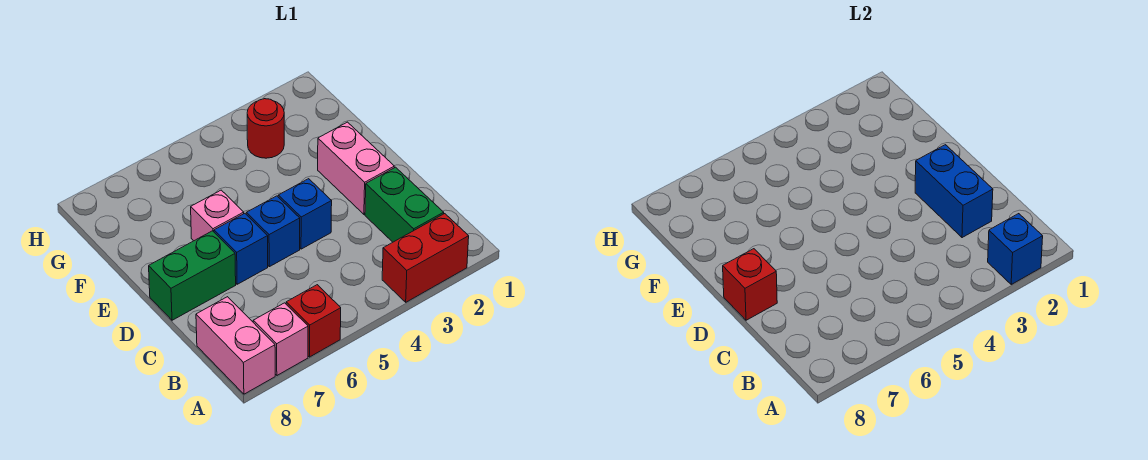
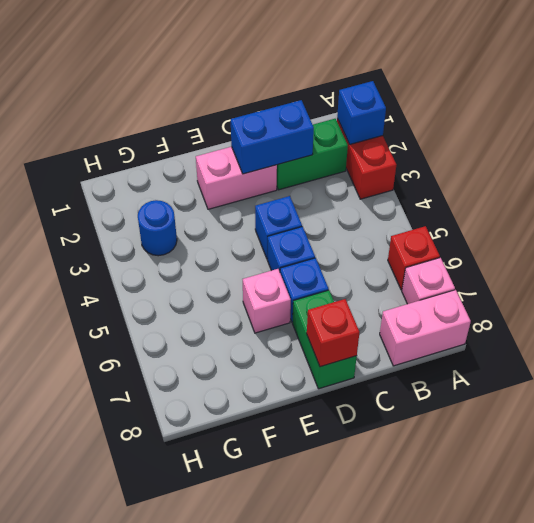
red 1x1 round brick [247,99,284,158] -> blue 1x1 round brick [138,200,177,256]

